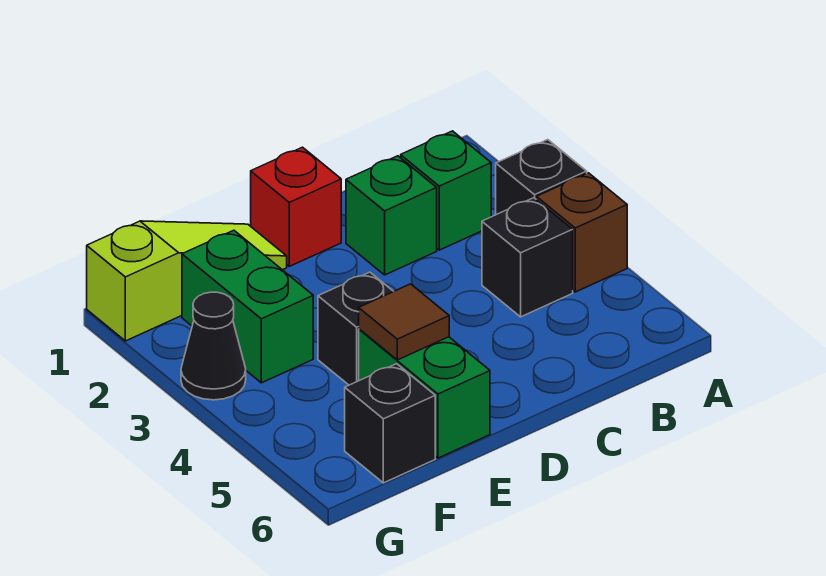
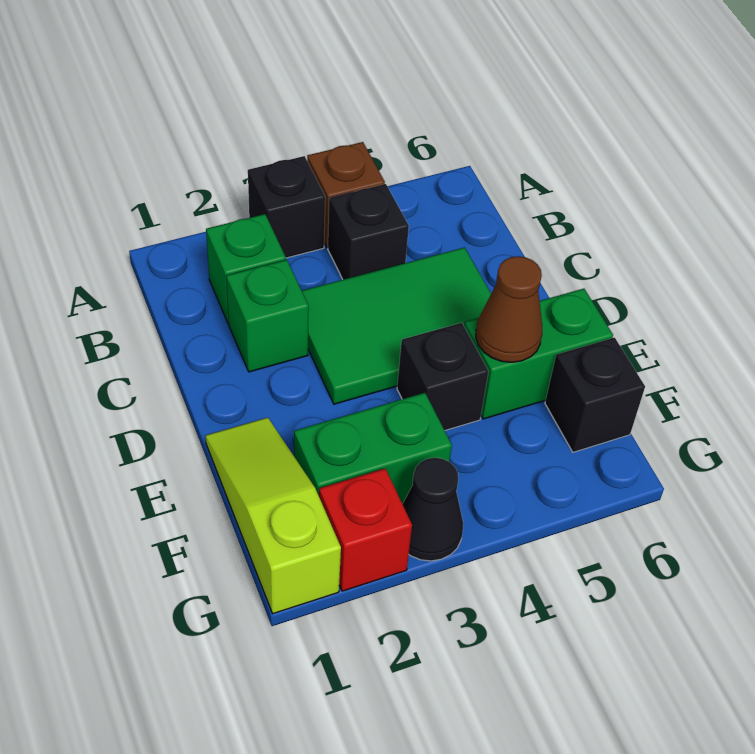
none -> green 2x3 tile [302,247,491,404]
red 1x1 brick [251,147,341,266] -> red 1x1 brick moved to [319,469,412,591]
brown 1x1 tile [359,284,449,360] -> brown 1x1 cone [476,256,542,362]

